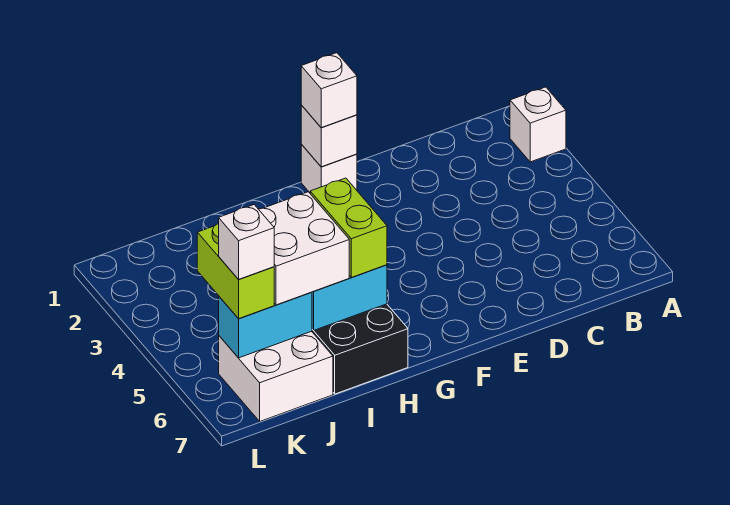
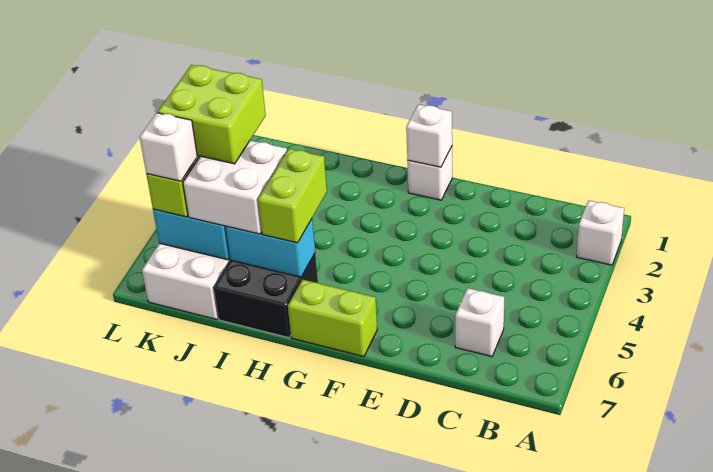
white 1x1 brick [301,53,357,128] -> white 1x1 brick moved to [455,288,504,357]
none -> lime 1x2 brick [288,280,377,357]
none -> lime 2x2 brick [158,65,266,164]

